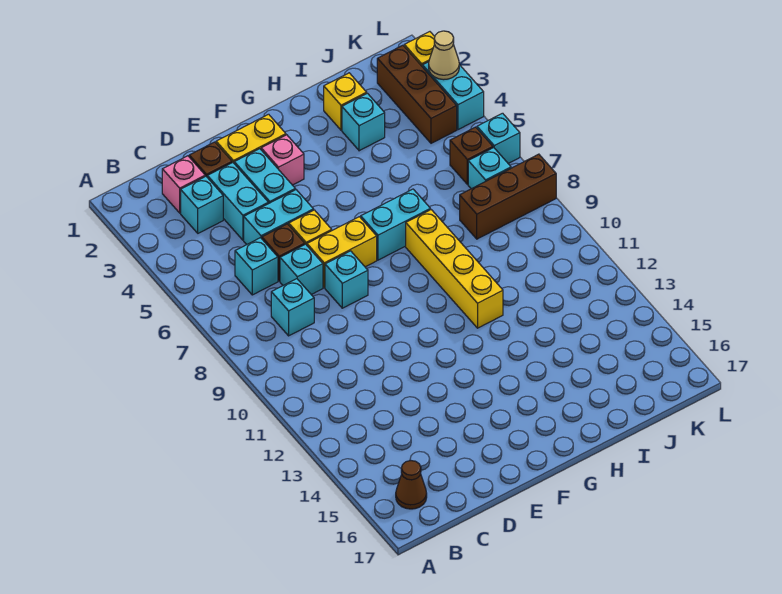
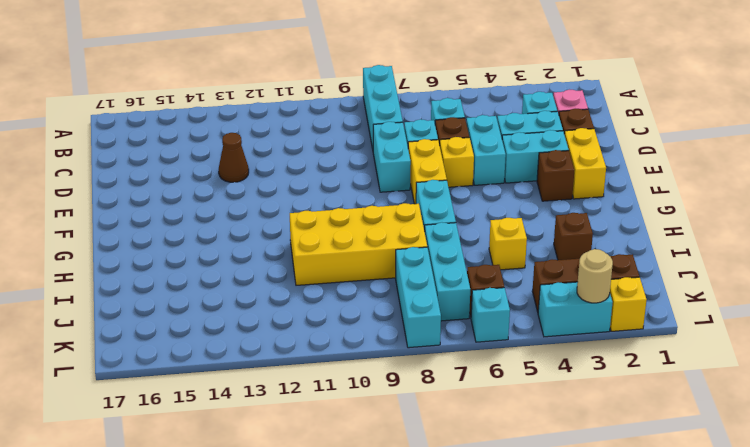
brown 1x1 cone [396,461,427,509] -> brown 1x1 cone moved to [219,133,249,182]
cyan 1x1 brick [271,279,314,336] -> cyan 1x3 brick [363,65,403,149]
cyan 1x1 brick [325,251,368,308] -> cyan 1x2 brick [373,122,411,192]
pink 1x1 brick [261,135,304,185] -> brown 1x1 brick [537,150,574,201]
yellow 1x4 brick [406,210,503,328] -> yellow 2x4 brick [290,203,427,285]
yellow 1x1 brick [324,73,367,130] -> yellow 1x1 brick moved to [489,218,527,270]
cyan 1x1 brick [342,93,385,151] -> brown 1x1 brick [554,213,593,260]
brown 1x3 brick [460,154,556,239] -> cyan 1x3 brick [395,247,441,348]
cyan 1x1 brick [468,148,511,189] -> cyan 1x3 brick [425,222,470,321]
tan 1x1 cone [429,31,459,80] -> tan 1x1 round brick [577,249,613,303]

